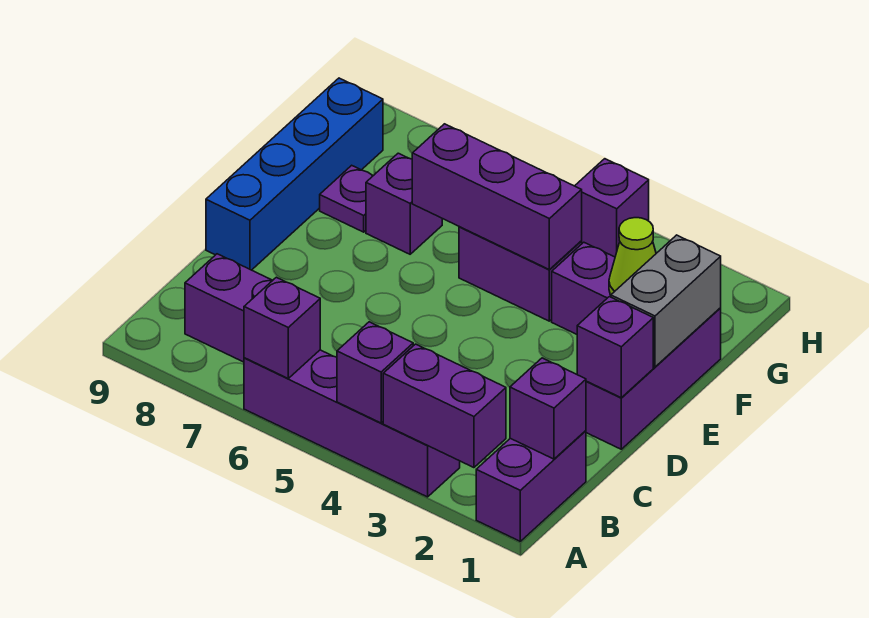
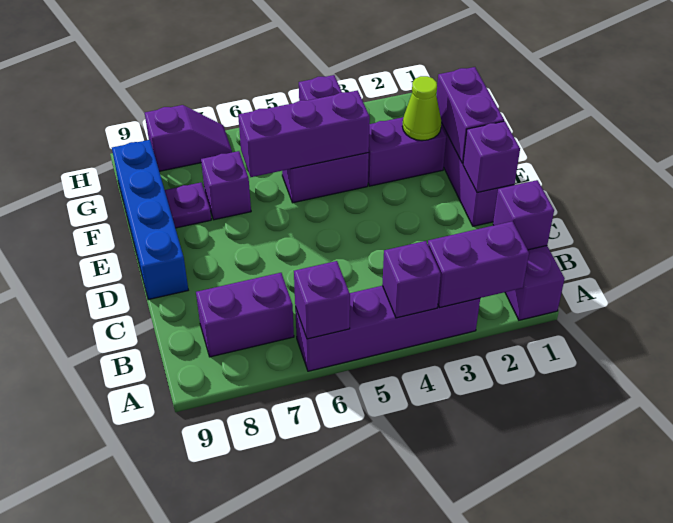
grey 1x2 brick [611,235,721,367] -> purple 1x2 brick [437,67,504,163]
none -> purple 1x2 slope [145,105,232,171]

